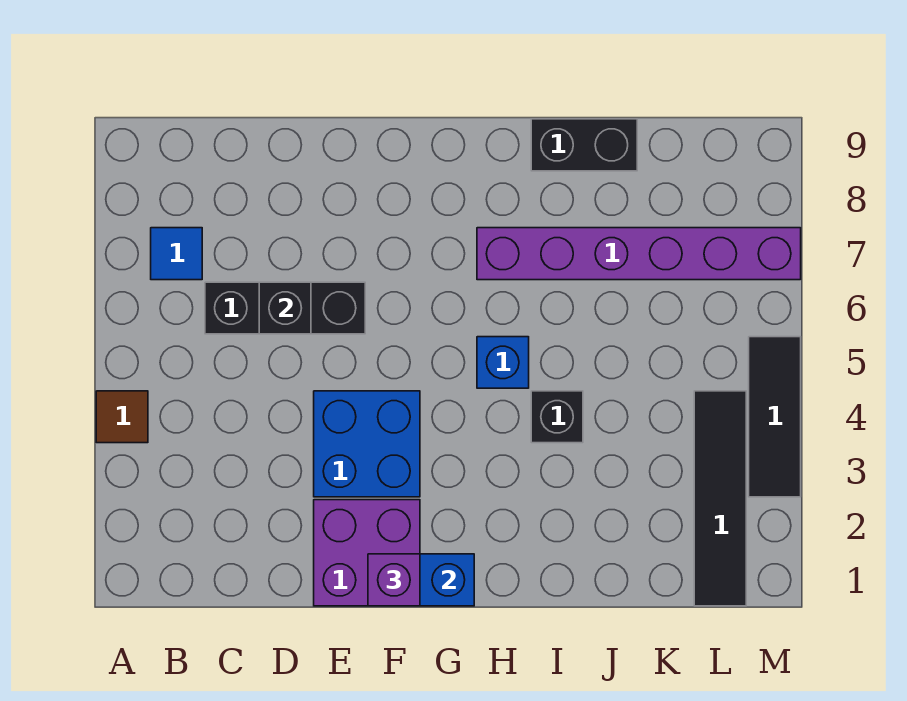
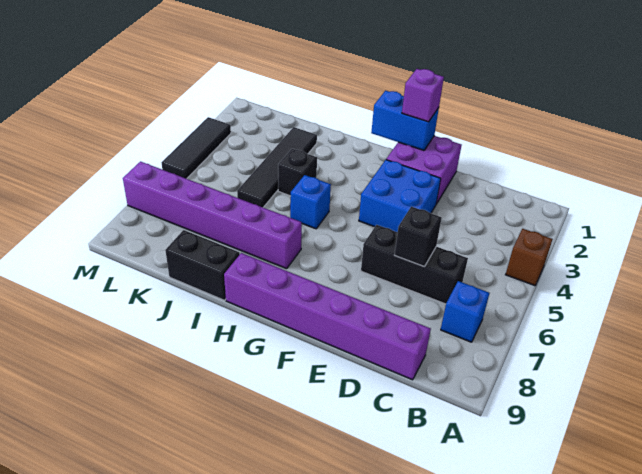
brown 1x1 tile [96,391,148,443] -> brown 1x1 brick [506,229,553,286]
blue 1x1 tile [151,228,202,280] -> blue 1x1 brick [441,281,489,342]
none -> purple 1x6 brick [224,253,431,380]
black 1x4 tile [694,391,746,606] -> black 1x4 tile moved to [237,127,317,207]

